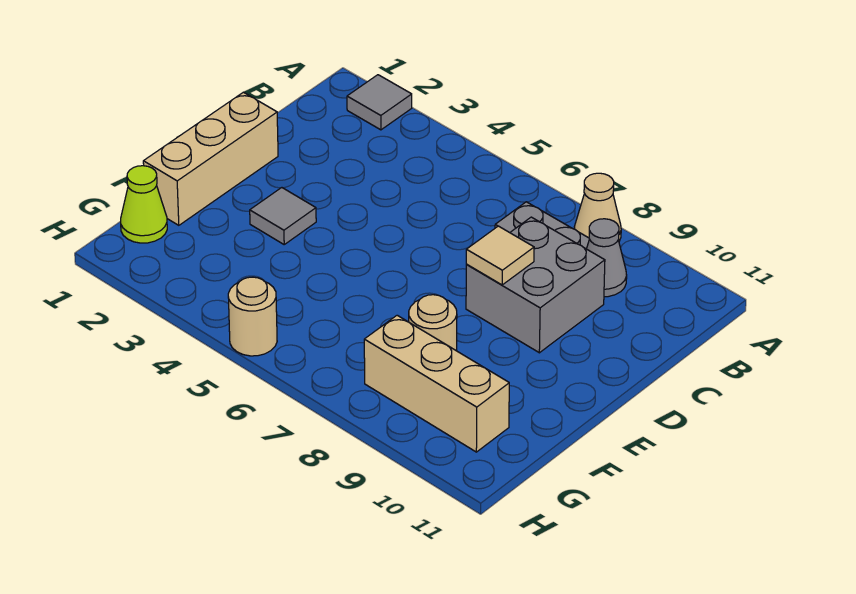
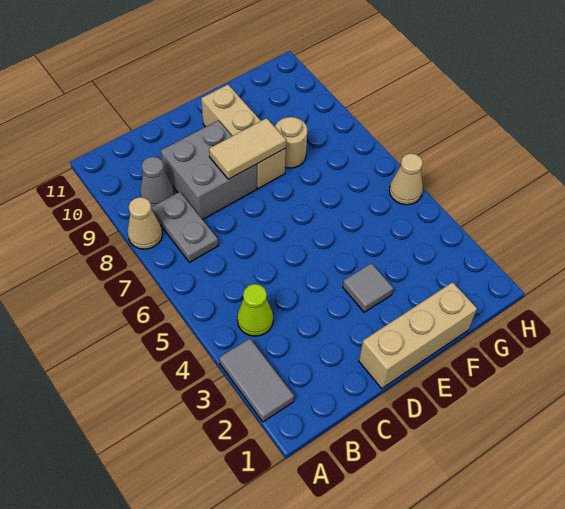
grey 1x1 tile [347,75,412,130] -> grey 1x2 tile [219,338,294,422]
tan 1x1 tile [466,226,534,285] -> tan 1x2 tile [209,118,286,179]
lime 1x1 cone [121,166,167,243] -> lime 1x1 cone moved to [237,284,273,336]
tan 1x3 brick [364,315,509,452] -> tan 1x3 brick moved to [201,85,286,188]
tan 1x1 round brick [228,277,277,356] -> tan 1x1 cone [389,153,423,205]

